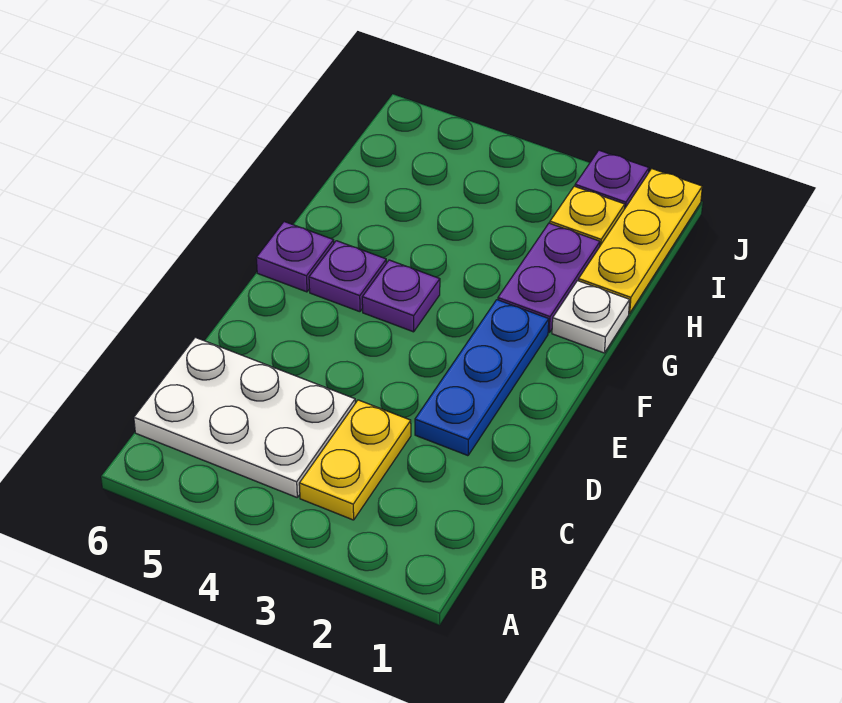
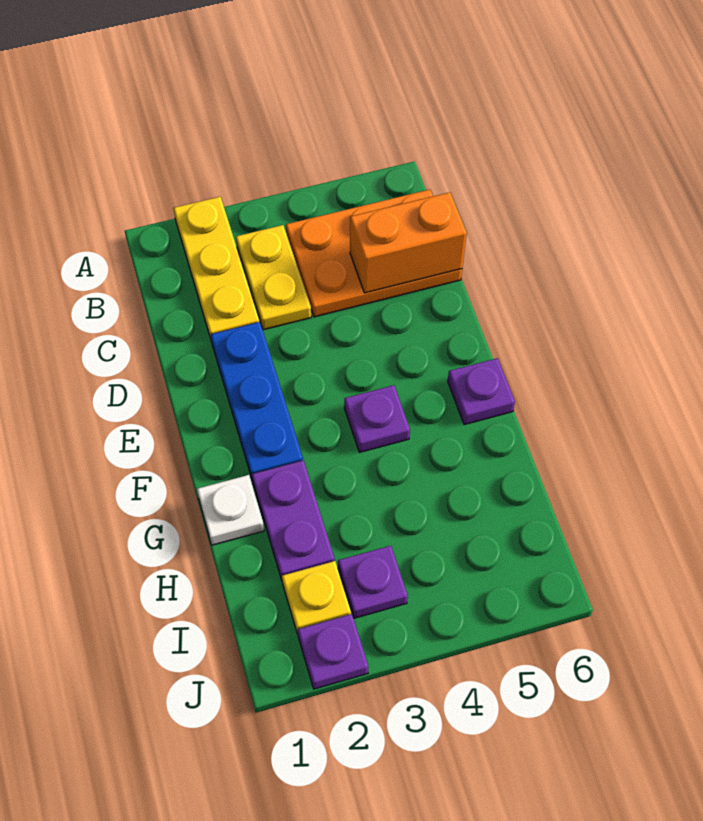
white 2x3 plate [134,337,355,497] -> orange 2x3 plate [286,190,462,317]
none -> orange 1x2 brick [350,192,467,293]
purple 1x1 plate [309,241,386,312] -> purple 1x1 plate moved to [338,546,408,618]
yellow 1x3 plate [578,169,702,313] -> yellow 1x3 plate moved to [173,197,260,341]

